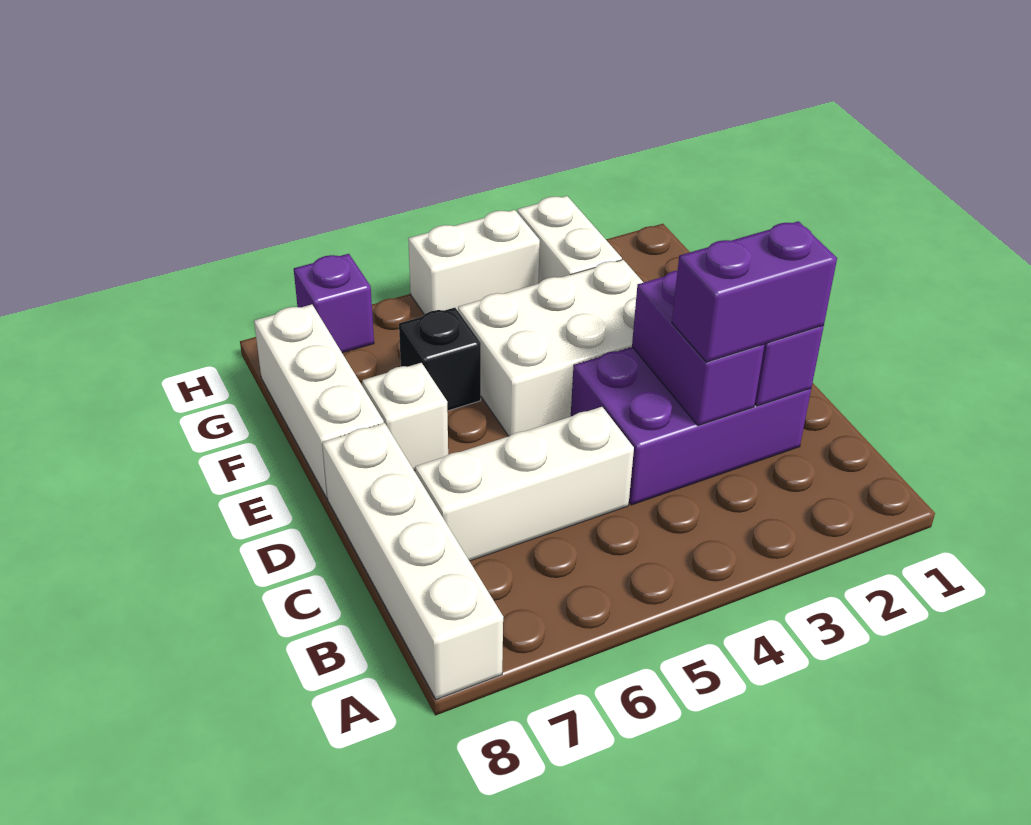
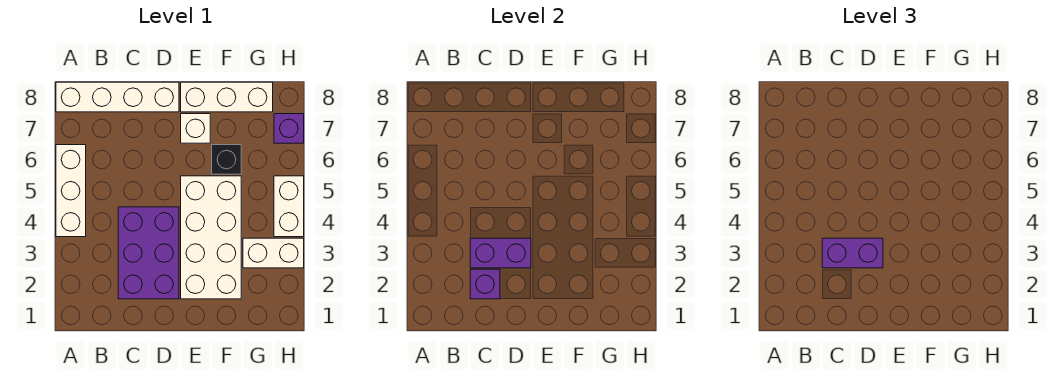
purple 1x2 brick [672,221,837,362] -> purple 1x2 brick turned to [822,238,883,268]
white 1x3 brick [415,407,634,561] -> white 1x3 brick moved to [56,145,86,237]
white 2x3 brick [458,260,643,436] -> white 2x4 brick [181,176,241,299]

